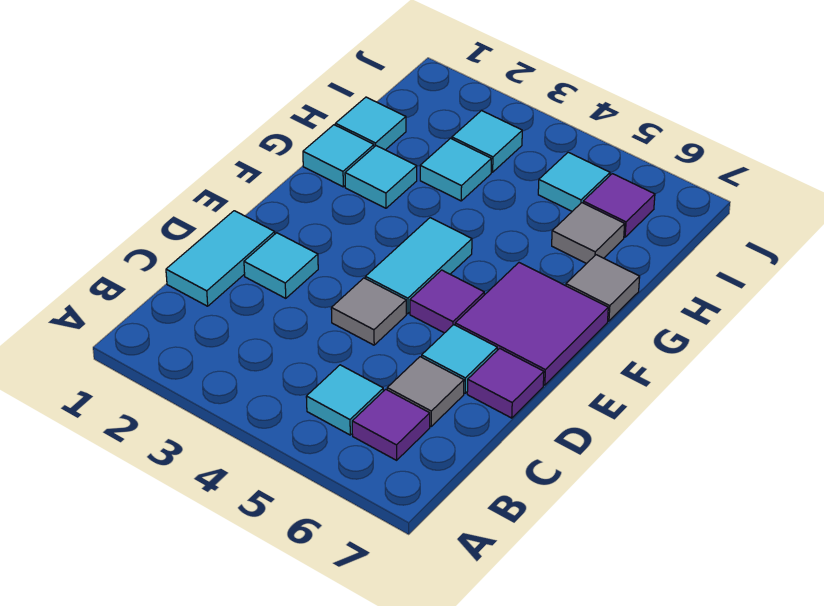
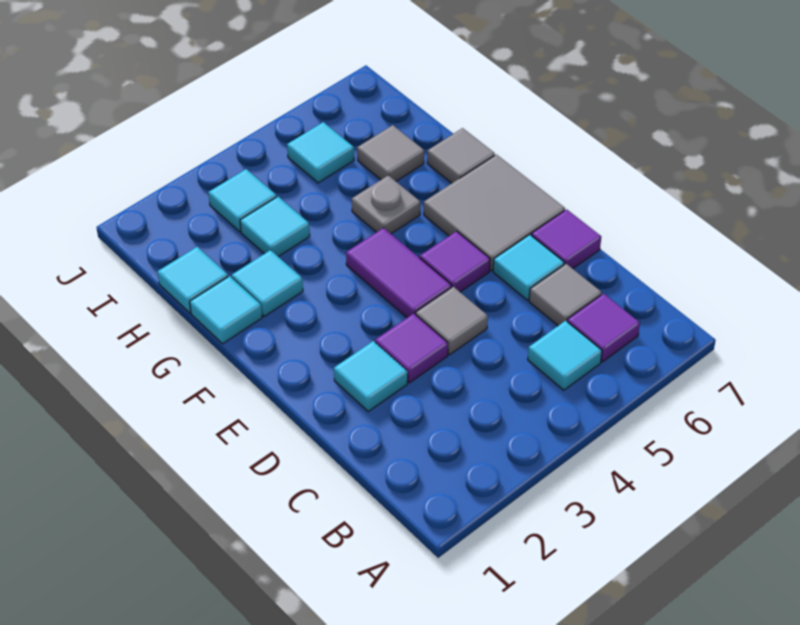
cyan 1x2 tile [166,211,275,306] -> none
cyan 1x2 tile [365,218,472,314] -> purple 1x2 tile [346,228,452,318]
purple 2x2 tile [455,263,608,385] -> grey 2x2 tile [424,155,565,271]
none -> grey 1x1 plate [352,175,420,234]
purple 1x1 tile [583,174,655,237] -> purple 1x1 tile moved to [375,313,448,383]

